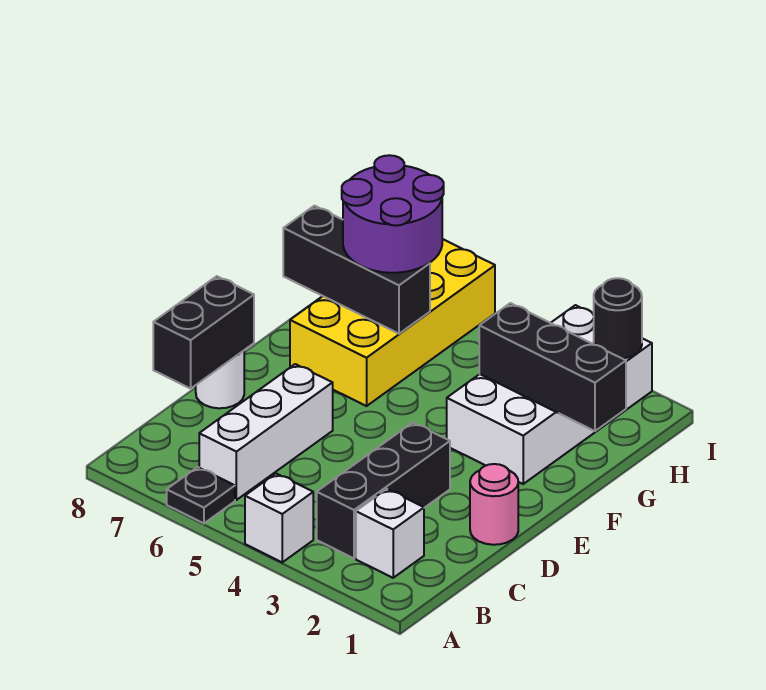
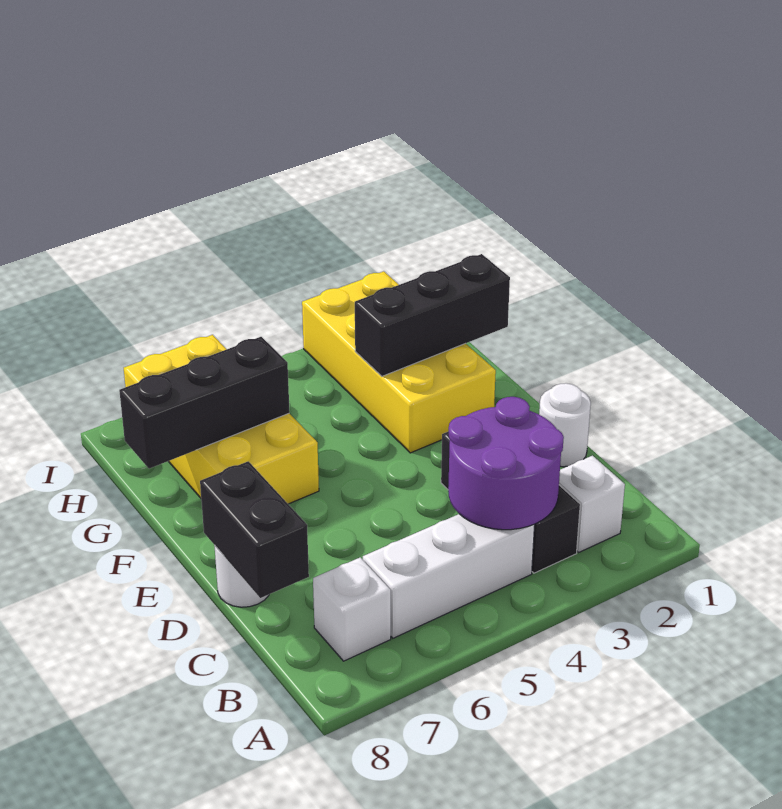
white 1x1 brick [245,474,313,562] -> white 1x1 brick moved to [313,557,391,661]
black 1x1 plate [167,467,235,523] -> none
white 1x3 brick [199,364,333,500] -> white 1x3 brick turned to [363,514,535,638]
pink 1x1 round brick [470,464,518,545] -> white 1x1 round brick [539,383,591,467]
white 2x4 brick [447,305,652,484] -> yellow 2x4 brick [302,271,496,453]
purple 2x2 round brick [342,155,444,273] -> purple 2x2 round brick moved to [448,397,564,530]
black 1x1 round brick [594,278,642,359] -> none

